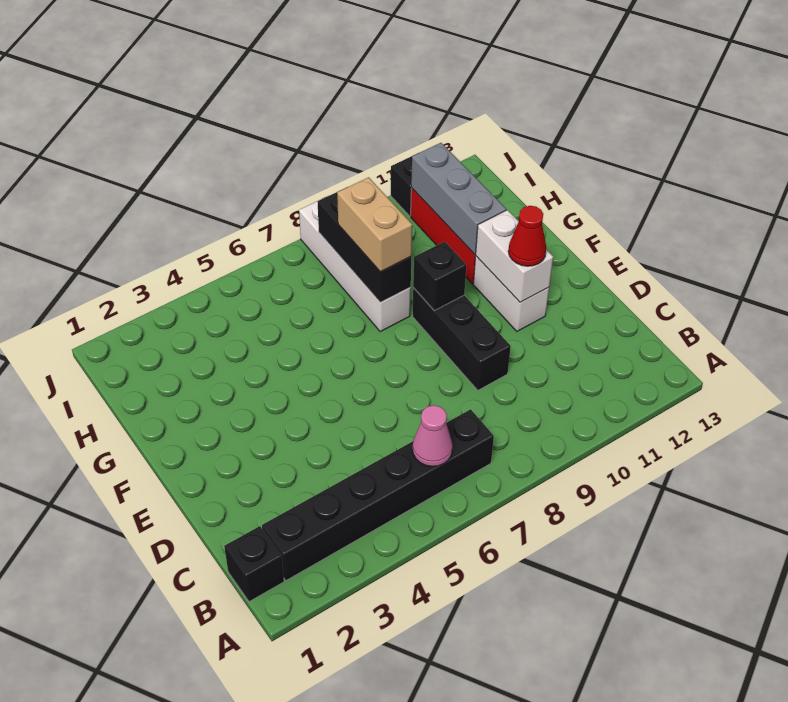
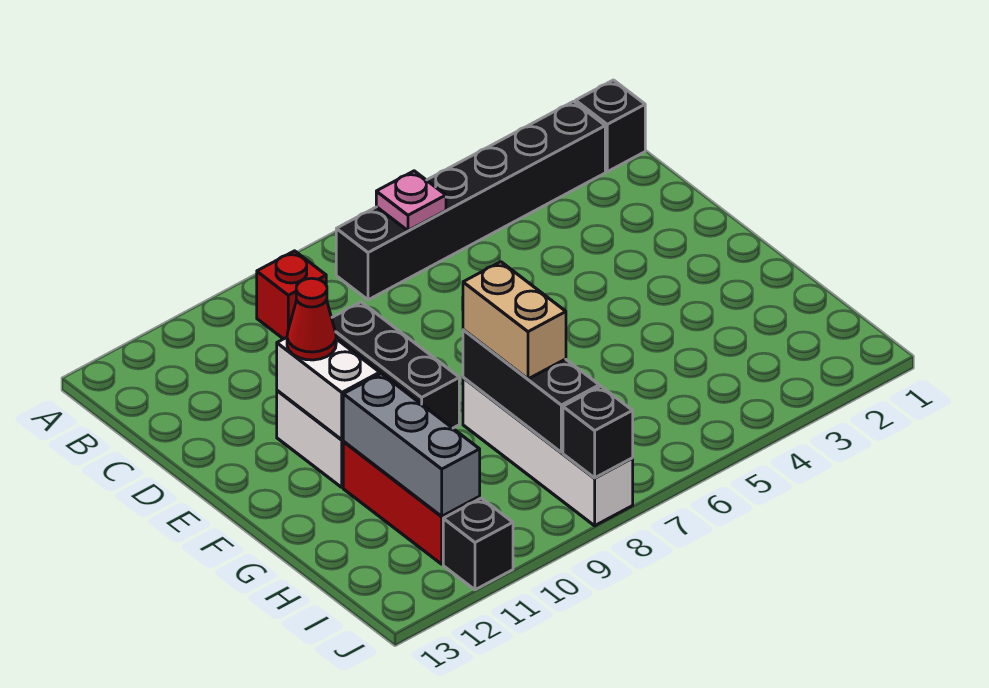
pink 1x1 cone [413,405,453,466] -> pink 1x1 plate [376,171,446,231]
none -> red 1x1 brick [257,251,326,339]
black 1x1 brick [413,242,466,310] -> black 1x1 brick moved to [563,386,633,478]

